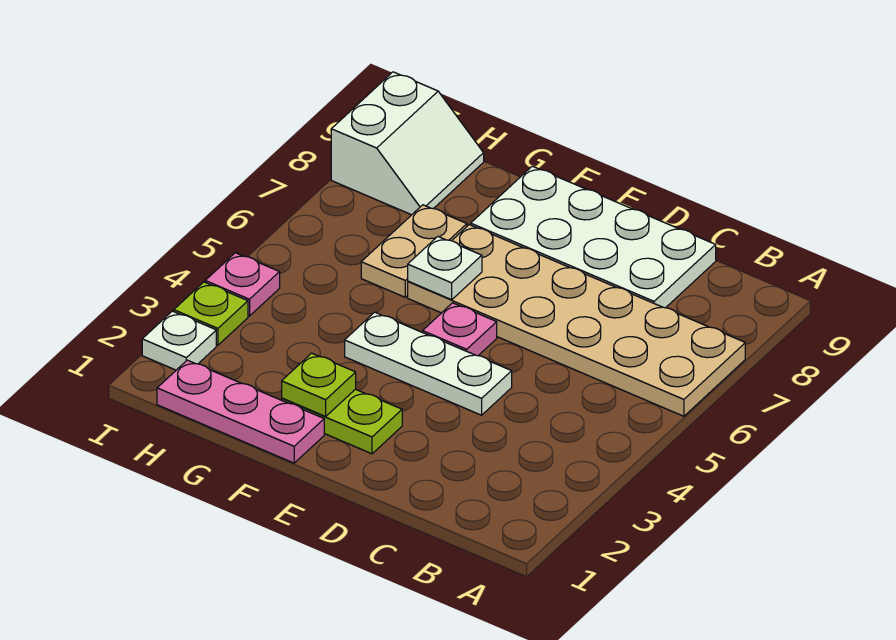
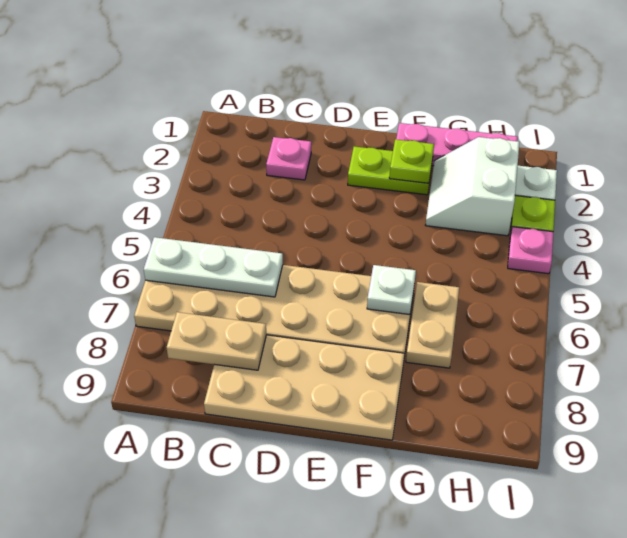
none -> tan 1x2 plate [167,312,266,370]
white 2x4 plate [471,166,716,308] -> tan 2x4 plate [204,335,404,440]
white 1x3 plate [345,312,512,415] -> white 1x3 plate moved to [144,237,283,297]
pink 1x1 plate [423,303,497,356] -> pink 1x1 plate moved to [266,137,311,180]
white 2x2 slope [331,72,484,215] -> white 2x2 slope moved to [426,137,520,236]

